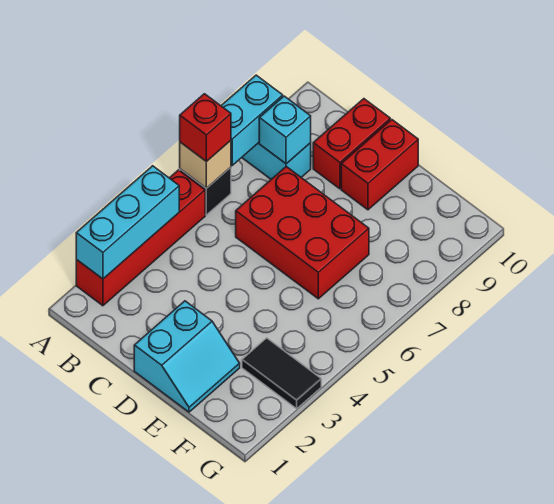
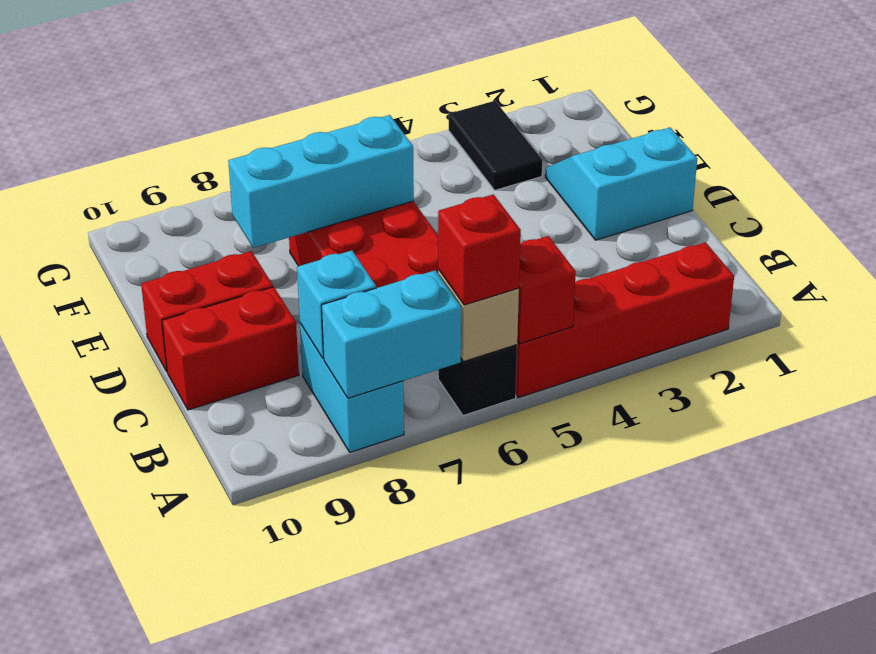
cyan 1x3 brick [76,166,179,279] -> cyan 1x3 brick moved to [228,115,414,248]
none -> red 1x1 brick [517,236,576,343]

